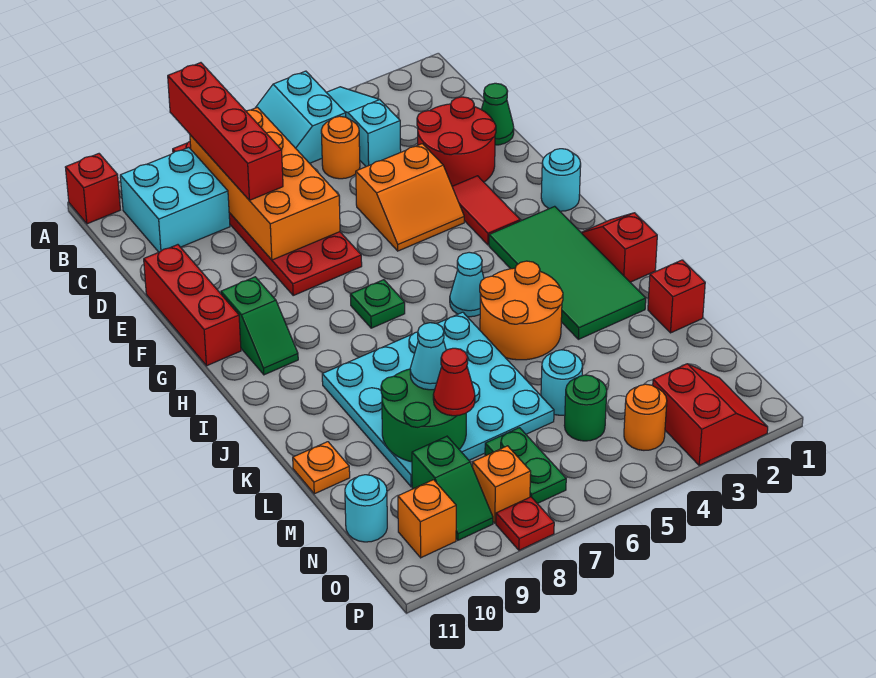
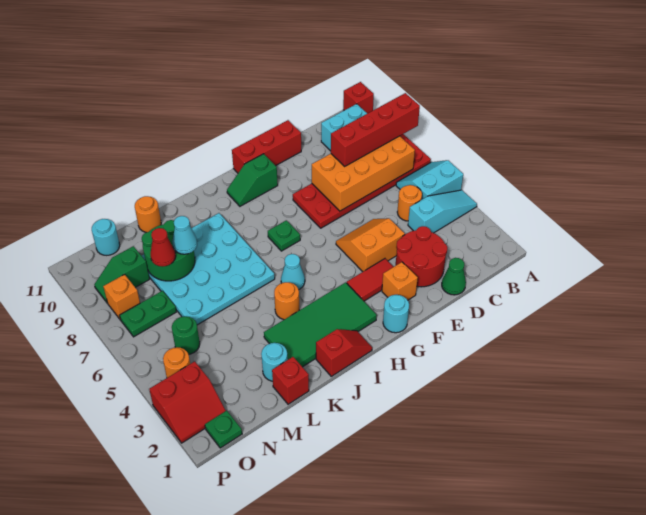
orange 2x2 slope [356,144,464,251] -> orange 2x2 slope turned to [336,218,405,272]
orange 2x2 round brick [480,261,563,360] -> orange 1x1 round brick [274,282,299,320]
orange 1x1 plate [293,442,350,494] -> orange 1x1 round brick [135,196,161,232]
cyan 1x1 round brick [541,350,583,415] -> cyan 1x1 round brick moved to [261,343,288,381]
none -> green 1x1 plate [205,411,242,448]
orange 1x1 brick [398,480,456,558] -> orange 1x1 brick moved to [382,262,418,300]
red 1x1 plate [496,497,554,550] -> none

